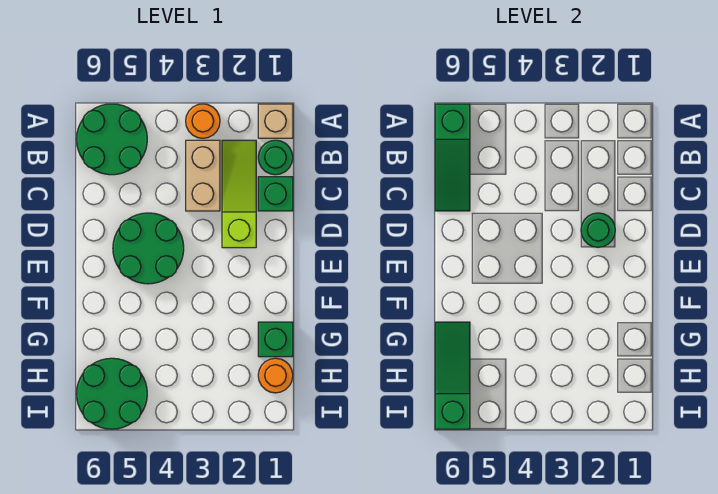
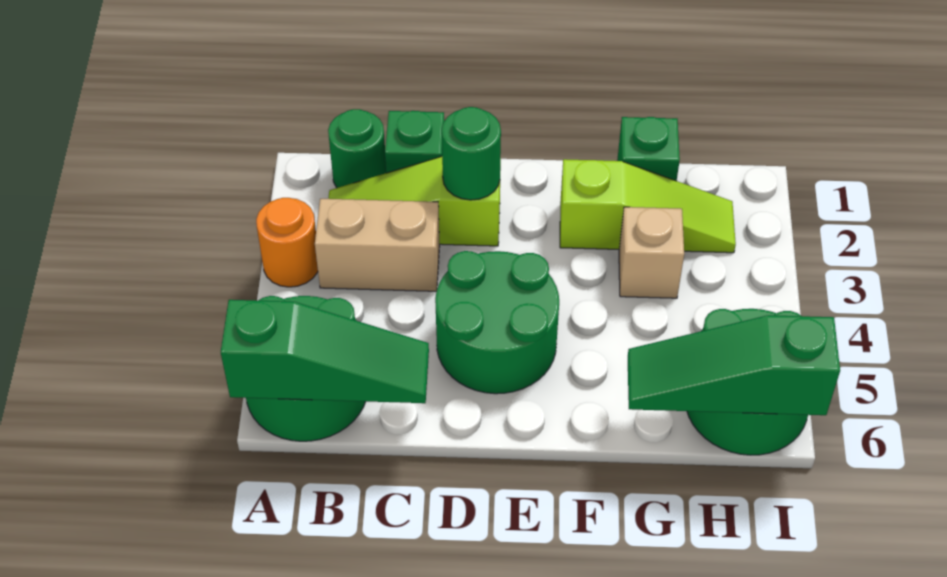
tan 1x1 brick [258,104,293,138] -> tan 1x1 brick moved to [619,207,684,298]
none -> lime 1x3 slope [560,159,736,253]
orange 1x1 round brick [258,358,293,393] -> none

